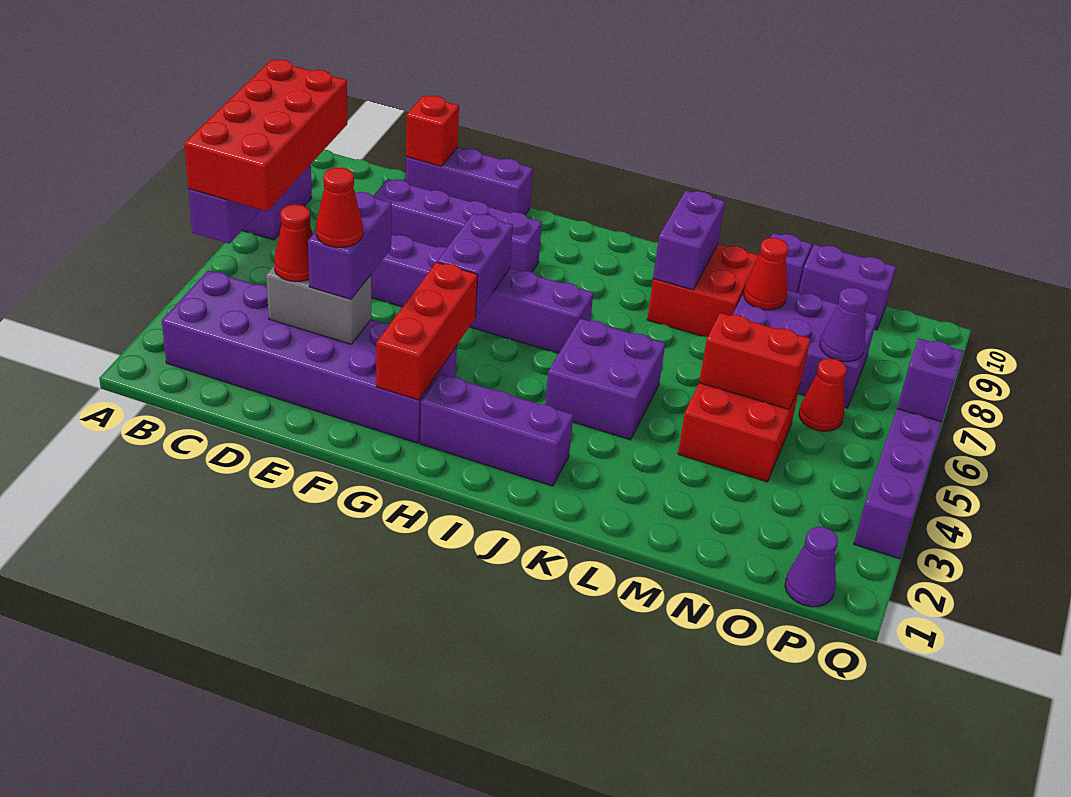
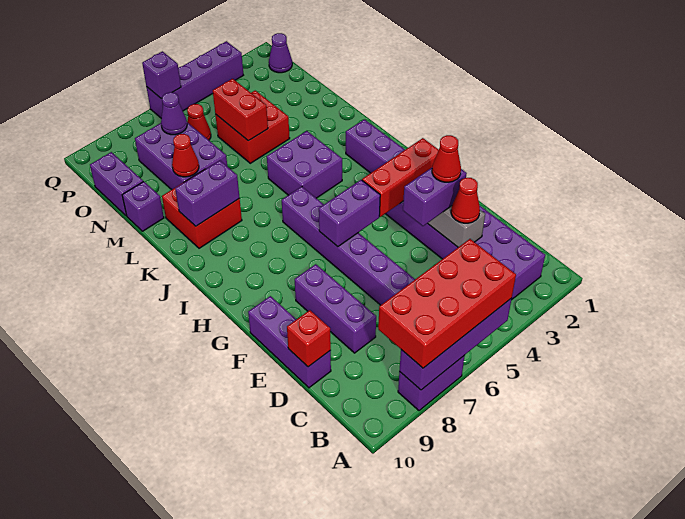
purple 1x4 brick [374,179,542,272] -> purple 1x3 brick [295,264,376,353]

